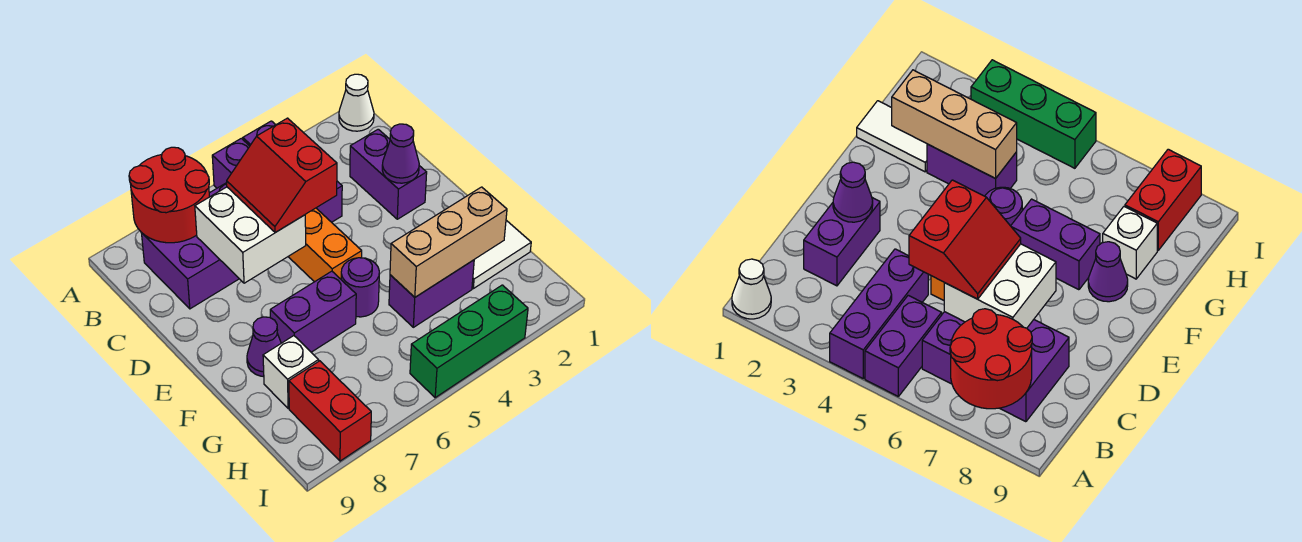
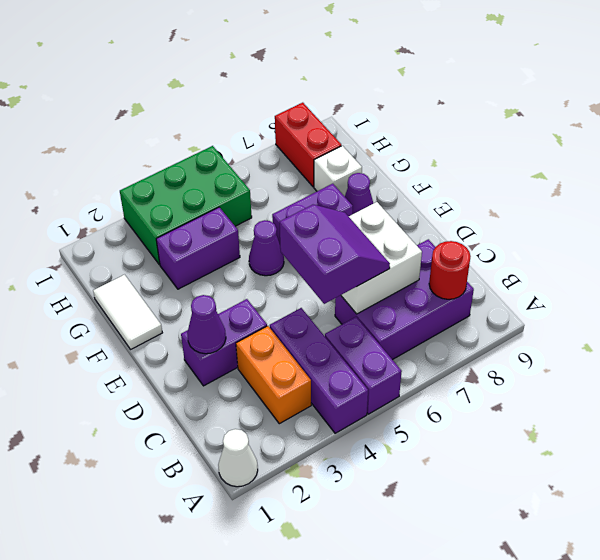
red 2x2 round brick [129,147,209,243] -> red 1x1 round brick [429,241,471,299]
purple 1x2 brick [350,129,427,219] -> purple 1x2 brick turned to [181,299,267,386]
red 2x2 slope [227,118,337,233] -> purple 2x2 slope [280,205,390,304]
orange 1x2 brick [288,208,362,282] -> orange 1x2 brick moved to [236,326,311,424]
purple 1x1 round brick [341,258,379,317] -> purple 1x1 cone [249,220,284,276]
white 1x2 tile [472,221,531,289] -> white 1x2 tile turned to [93,275,162,349]
tan 1x3 brick [390,187,507,298] -> none
green 1x3 brick [410,285,528,397] -> green 2x3 brick [120,146,252,265]

